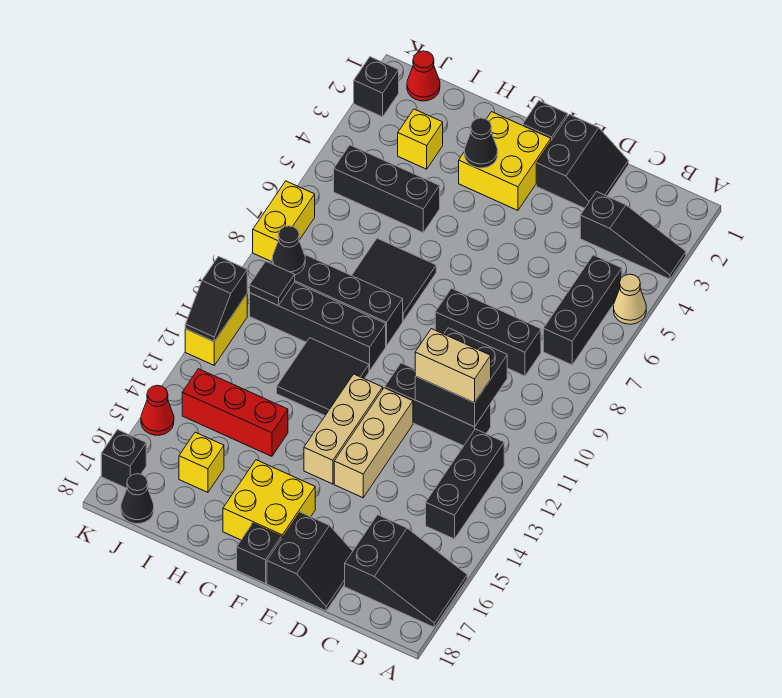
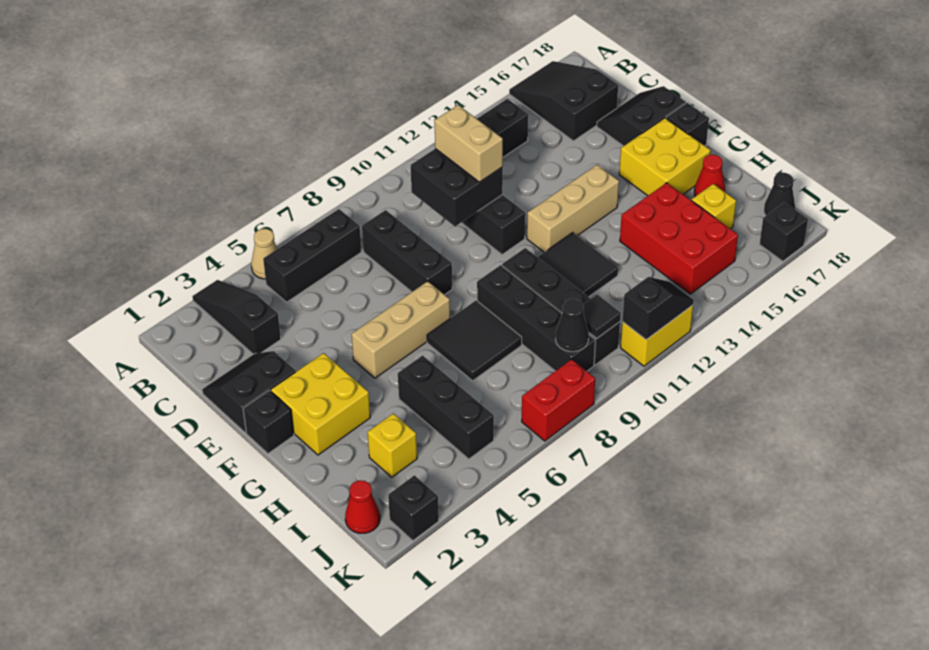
tan 1x3 brick [334,388,413,498] -> tan 1x3 brick moved to [352,281,450,378]
black 1x1 cone [465,118,498,168] -> none
red 1x3 brick [182,369,288,456] -> red 2x3 brick [620,183,738,294]
yellow 1x2 brick [253,181,315,261] -> red 1x2 brick [522,359,595,441]
red 1x1 cone [141,385,174,435] -> red 1x1 cone moved to [694,155,725,196]

